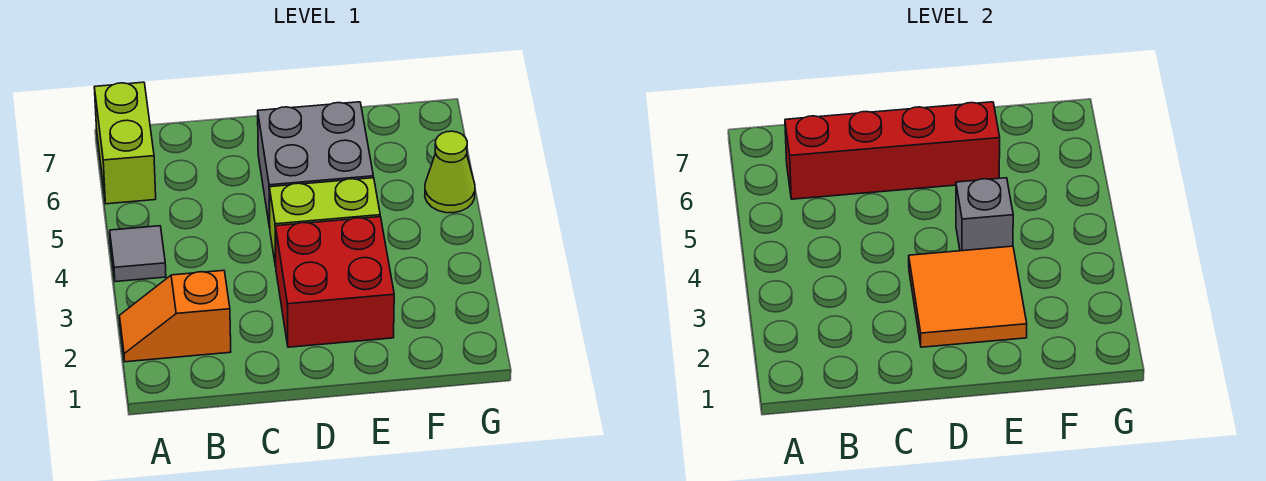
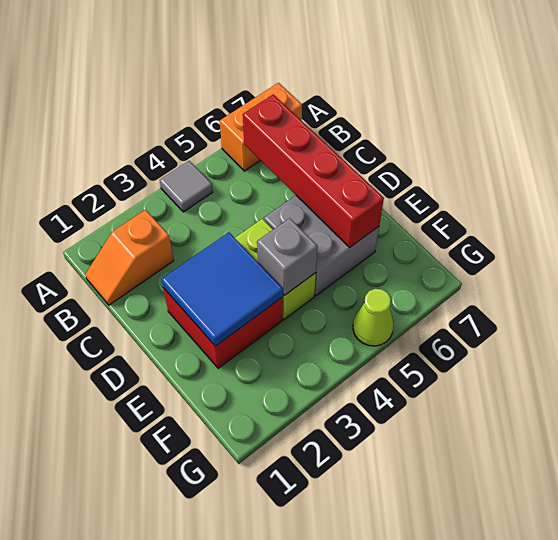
orange 1x2 slope [119,270,231,362] -> orange 1x2 slope turned to [85,210,174,305]
lime 1x2 brick [94,82,156,204] -> orange 1x2 brick [220,83,302,171]
orange 2x2 tile [909,246,1027,347] -> blue 2x2 tile [161,232,283,346]

